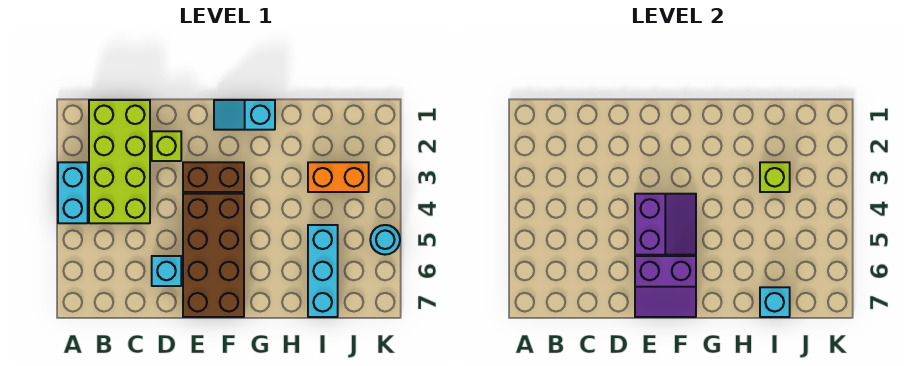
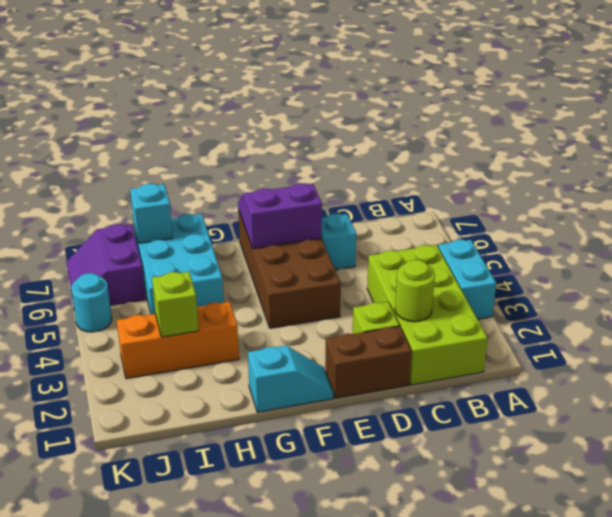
none -> lime 1x1 round brick [395,260,435,322]
brown 1x2 brick [183,162,244,192] -> brown 1x2 brick moved to [325,326,412,399]
purple 2x2 slope [635,194,696,255] -> purple 2x2 slope moved to [66,224,146,305]
orange 1x2 brick [308,162,369,192] -> orange 1x3 brick [117,302,239,379]
cyan 1x3 brick [308,225,338,317] -> cyan 2x3 brick [134,214,224,314]

